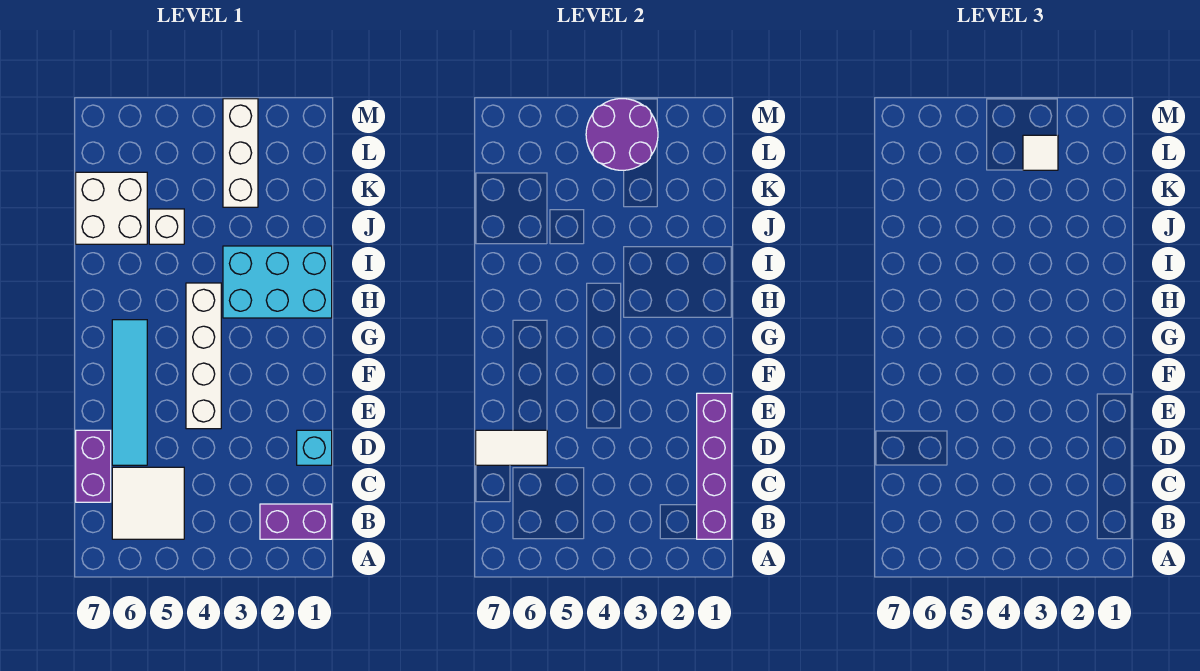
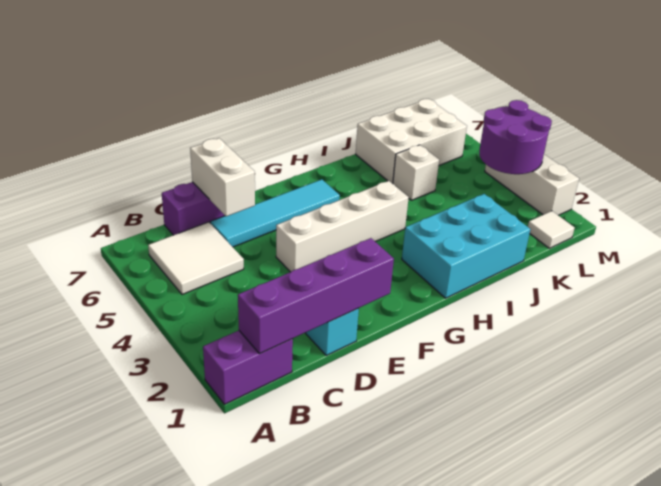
purple 1x2 brick [260,504,332,539] -> purple 1x2 brick turned to [203,331,293,404]
white 1x2 tile [476,430,547,465] -> white 1x2 brick [190,138,255,216]
cyan 2x3 brick [223,246,332,318] -> cyan 2x3 brick turned to [402,194,530,298]
white 2x2 brick [76,172,147,244] -> white 2x3 brick [356,99,467,184]
white 1x3 brick [223,99,258,207] -> white 1x3 brick turned to [485,155,579,215]
white 1x1 tile [1023,135,1058,170] -> white 1x1 tile moved to [528,211,574,248]

